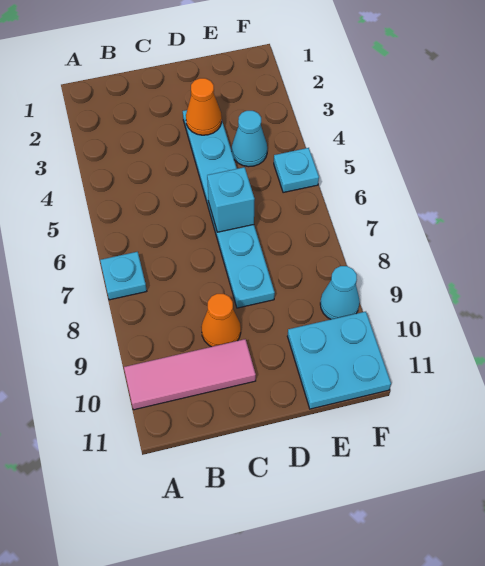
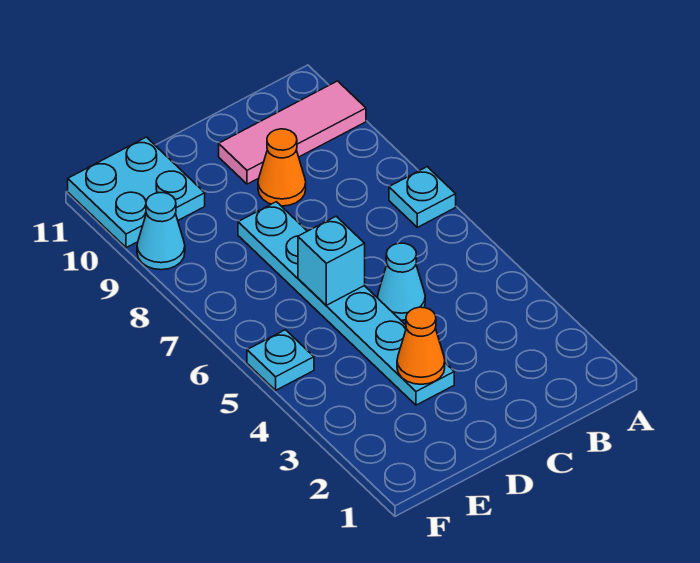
cyan 1x1 cone [232,111,267,167] -> cyan 1x1 cone moved to [378,243,425,320]

